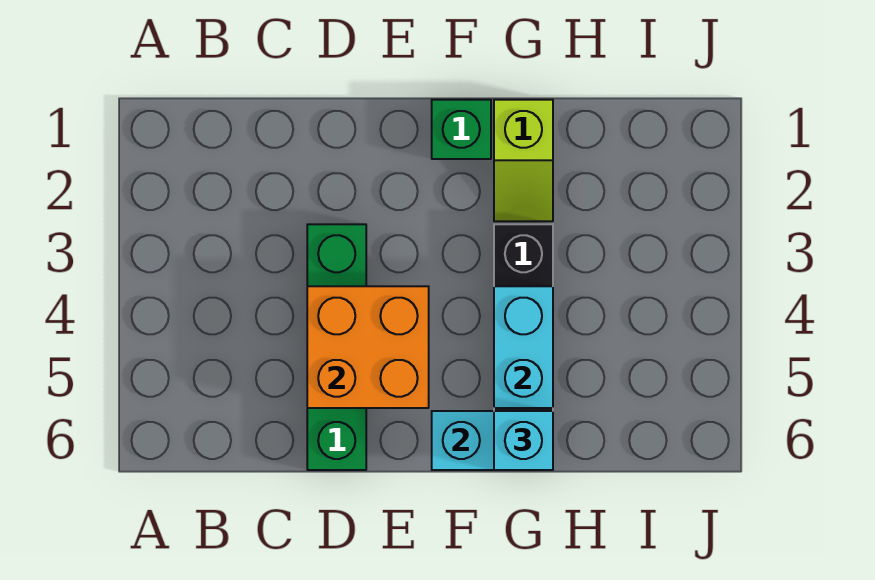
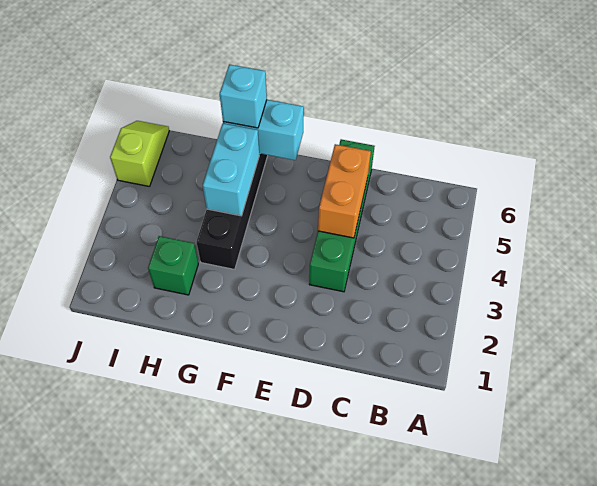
orange 2x2 brick [307,286,429,408] -> orange 1x2 brick [318,144,371,238]
green 1x1 brick [432,100,491,159] -> green 1x1 brick moved to [148,236,198,295]
lime 1x2 slope [494,100,553,221] -> lime 1x2 slope moved to [110,121,169,187]

